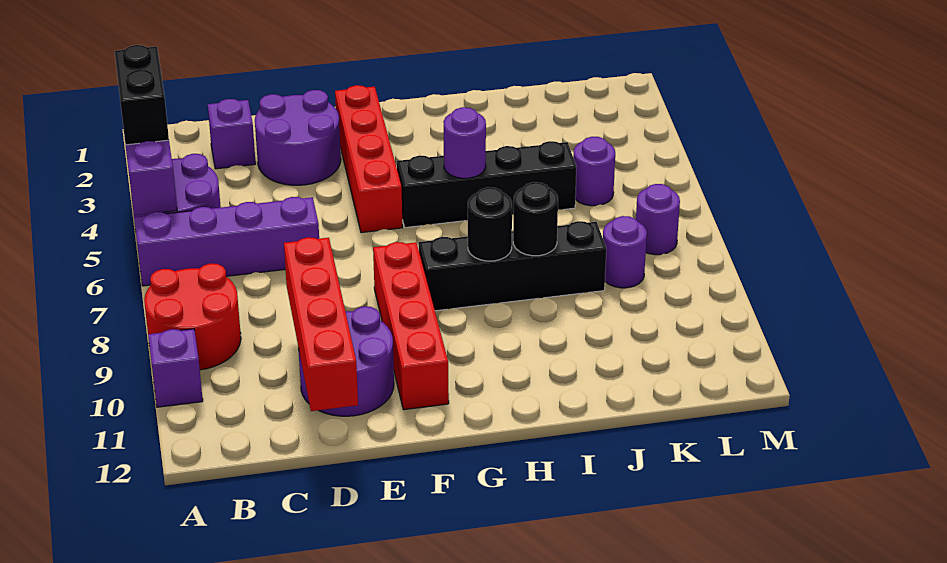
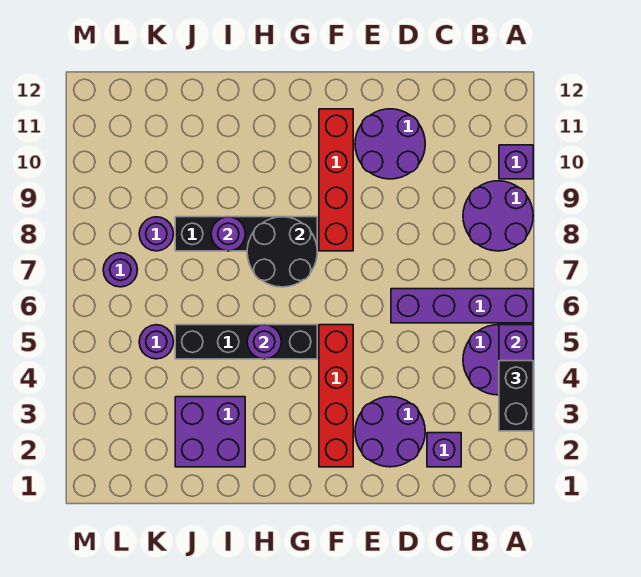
red 2x2 round brick [144,263,241,370] -> purple 2x2 round brick [463,181,533,251]
red 1x4 brick [284,237,358,411] -> none
black 1x1 round brick [468,187,512,261] -> black 2x2 round brick [247,217,317,287]
none -> purple 2x2 brick [175,397,245,467]
black 1x1 round brick [513,182,558,256] -> purple 1x1 round brick [211,217,245,251]

